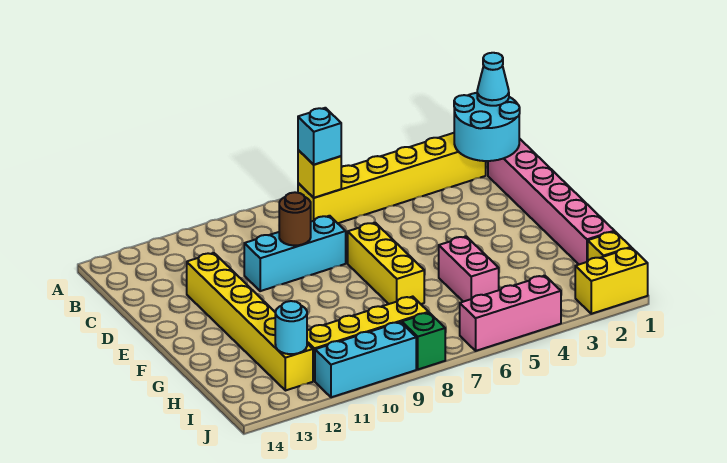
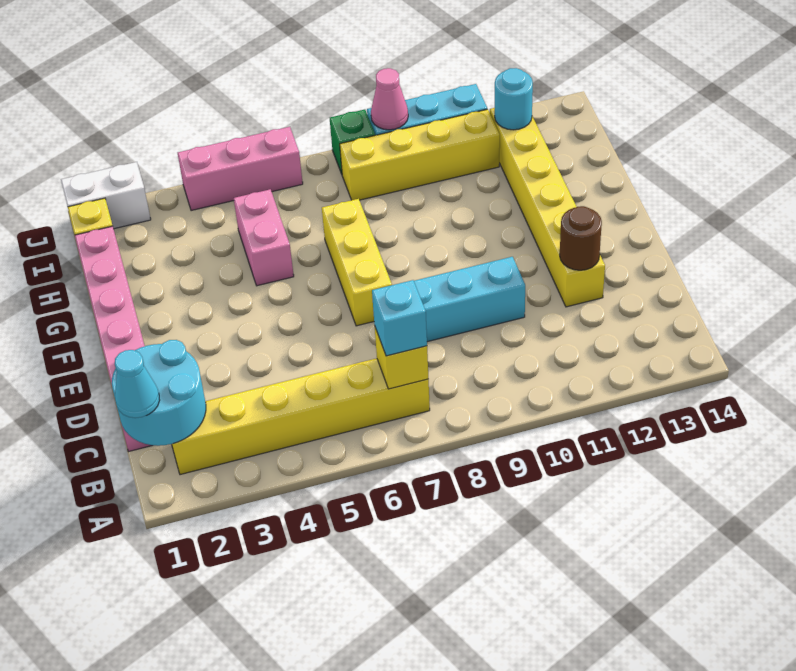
brown 1x1 round brick [279,192,311,246] -> brown 1x1 round brick moved to [560,206,602,270]
yellow 1x2 brick [575,248,648,314] -> white 1x2 brick [61,162,151,229]
none -> pink 1x1 cone [371,68,408,130]

